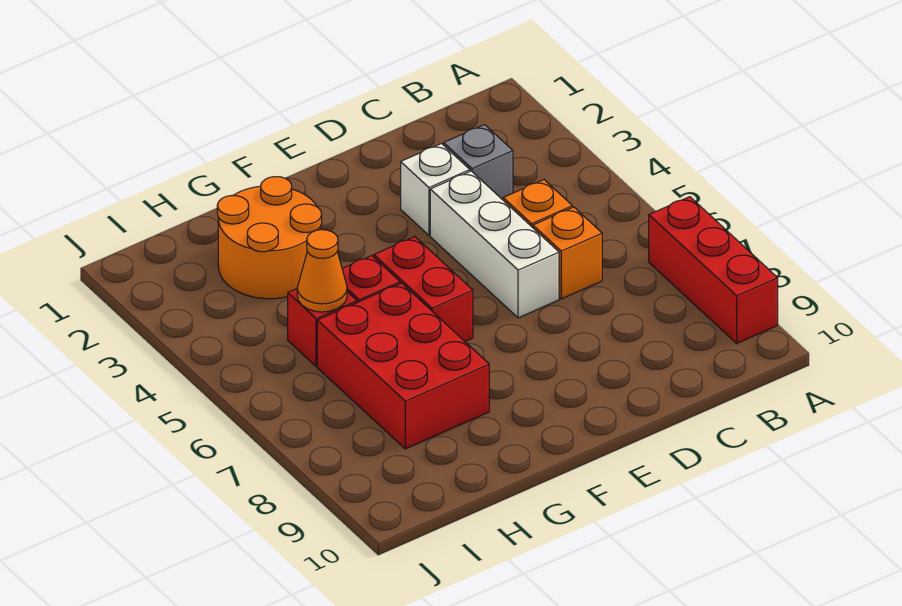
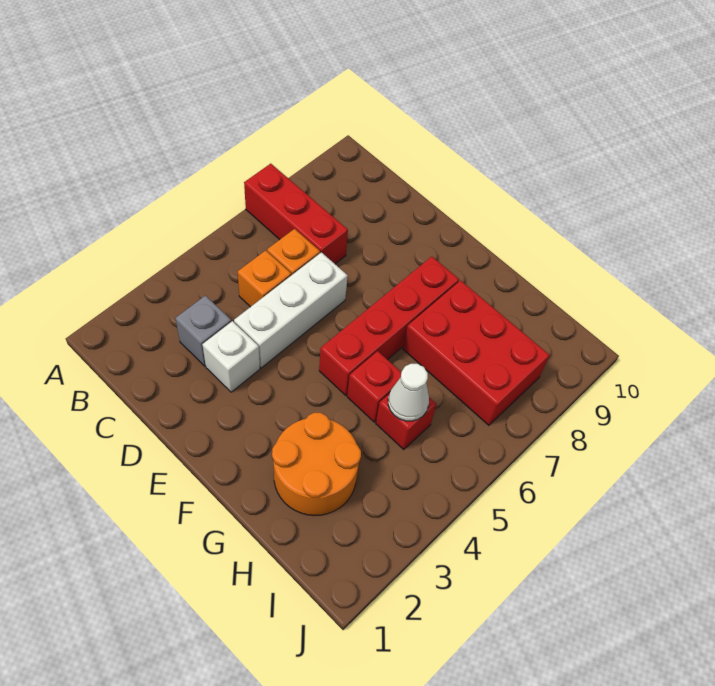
red 1x3 brick [649,197,778,343] -> red 1x3 brick turned to [244,164,348,264]
red 1x2 brick [374,237,473,341] -> red 1x4 brick [319,257,459,395]
red 2x3 brick [317,283,489,449] -> red 2x3 brick turned to [403,280,550,425]
orange 1x1 cone [297,230,347,312] -> white 1x1 cone [388,364,429,421]

